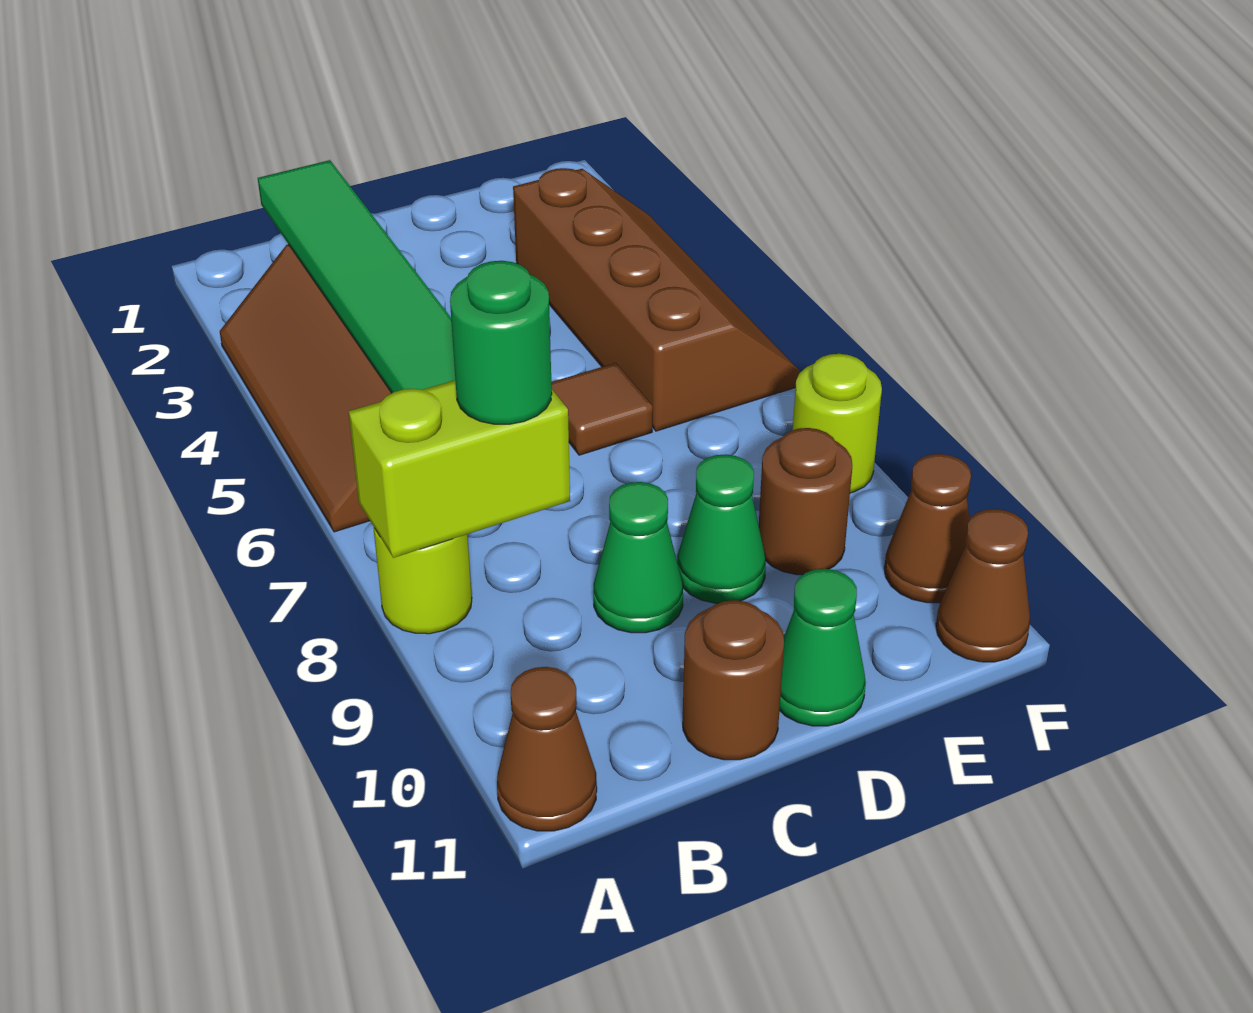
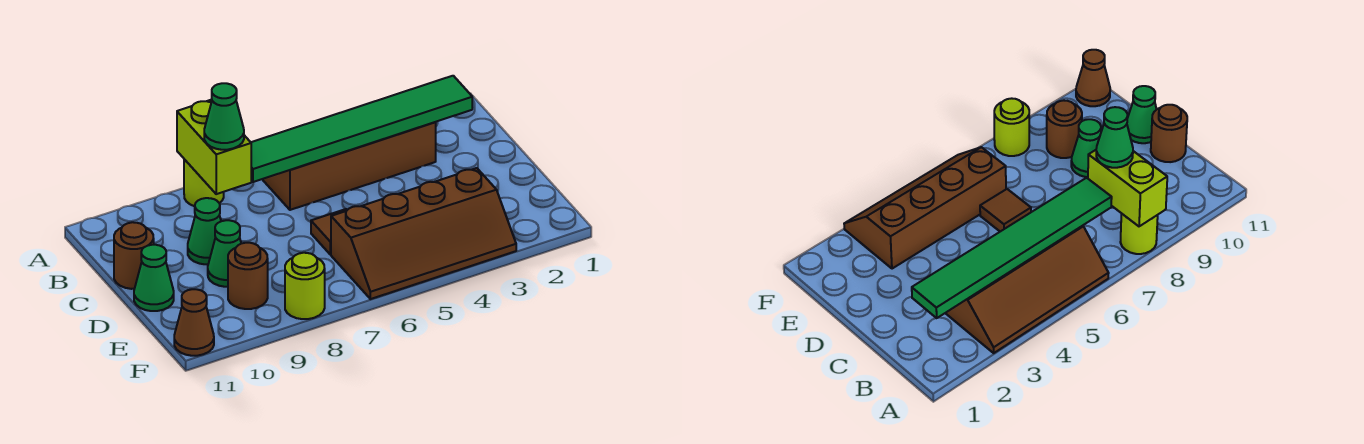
brown 1x1 cone [497,667,597,831] -> none
green 1x1 round brick [450,261,552,424] -> green 1x1 cone [204,83,244,150]
brown 1x1 cone [884,454,971,603] -> none

